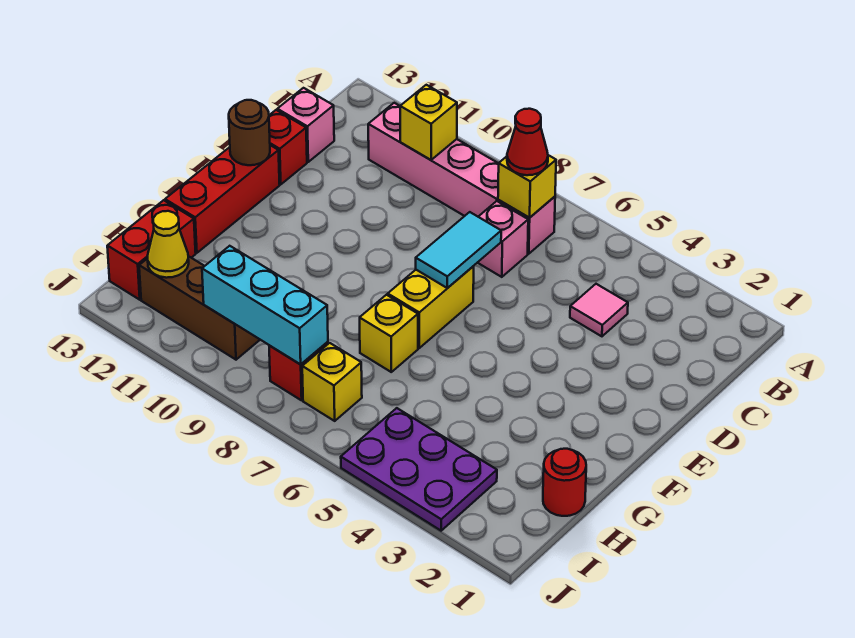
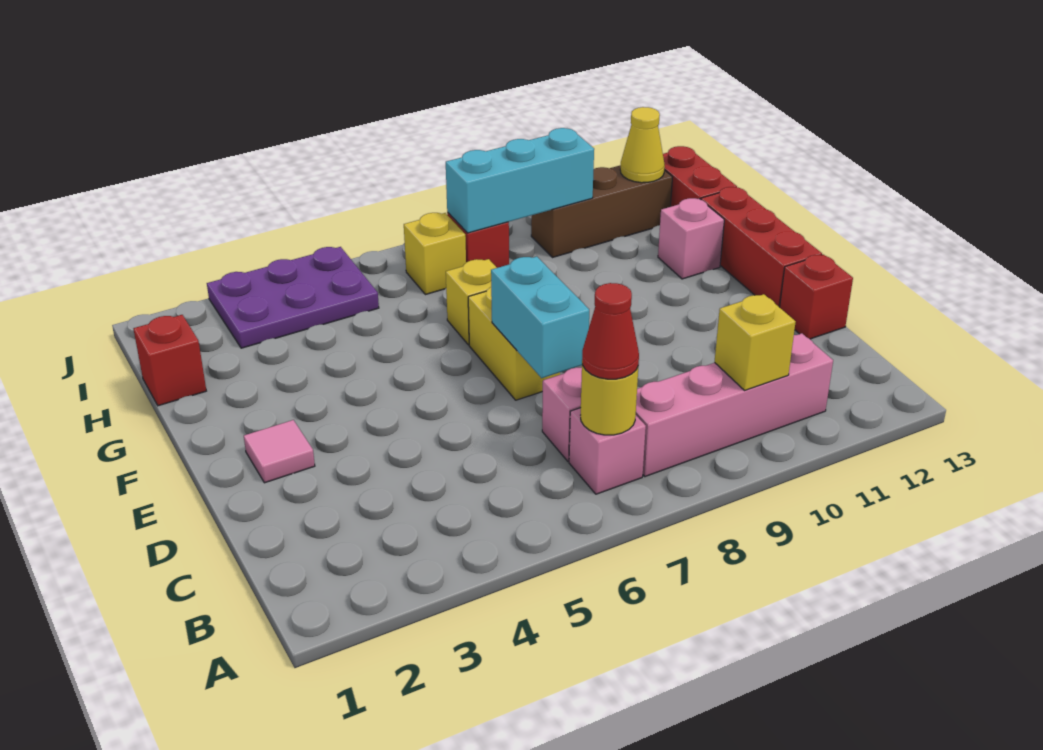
yellow 1x1 brick [498,155,556,218] -> yellow 1x1 round brick [581,364,638,435]
pink 1x1 tile [570,284,628,336] -> pink 1x1 tile moved to [244,420,315,483]
pink 1x1 brick [277,88,334,162] -> pink 1x1 brick moved to [658,198,724,279]
cyan 1x2 tile [416,212,501,288] -> cyan 1x2 brick [491,256,589,378]
brown 1x1 round brick [229,100,270,165] -> none
red 1x1 round brick [543,449,586,516] -> red 1x1 brick [133,315,206,406]

